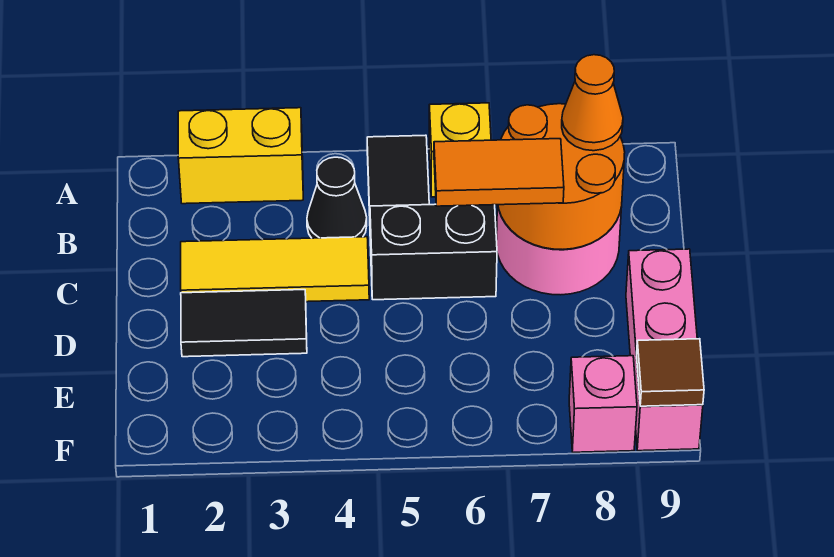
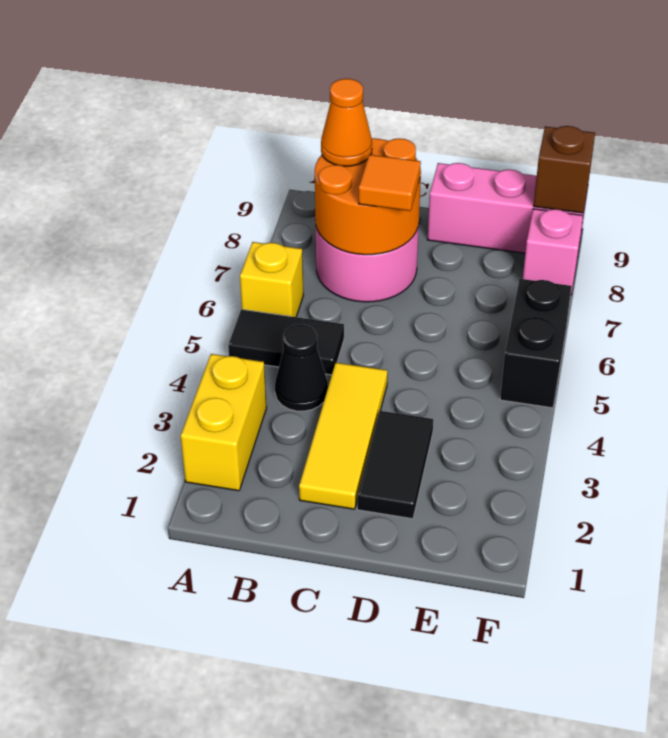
black 1x2 brick [370,204,497,300] -> black 1x2 brick moved to [500,279,572,408]
orange 1x2 tile [434,139,564,206] -> orange 1x1 tile [359,155,421,211]
brown 1x1 tile [637,339,704,406] -> brown 1x1 brick [534,126,595,213]

